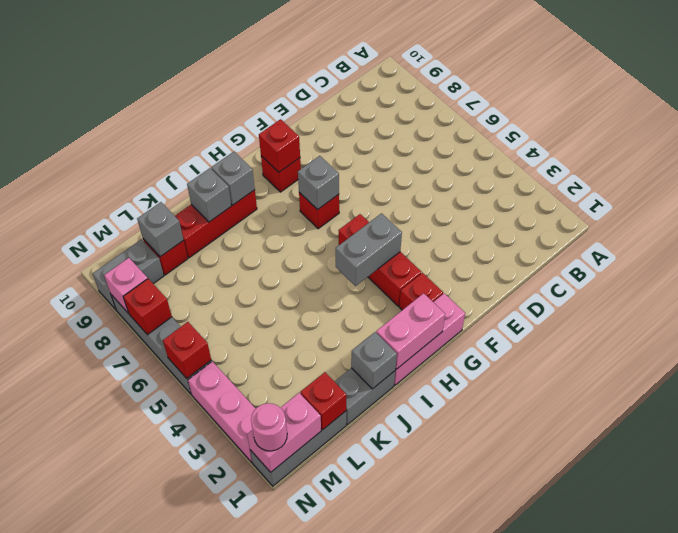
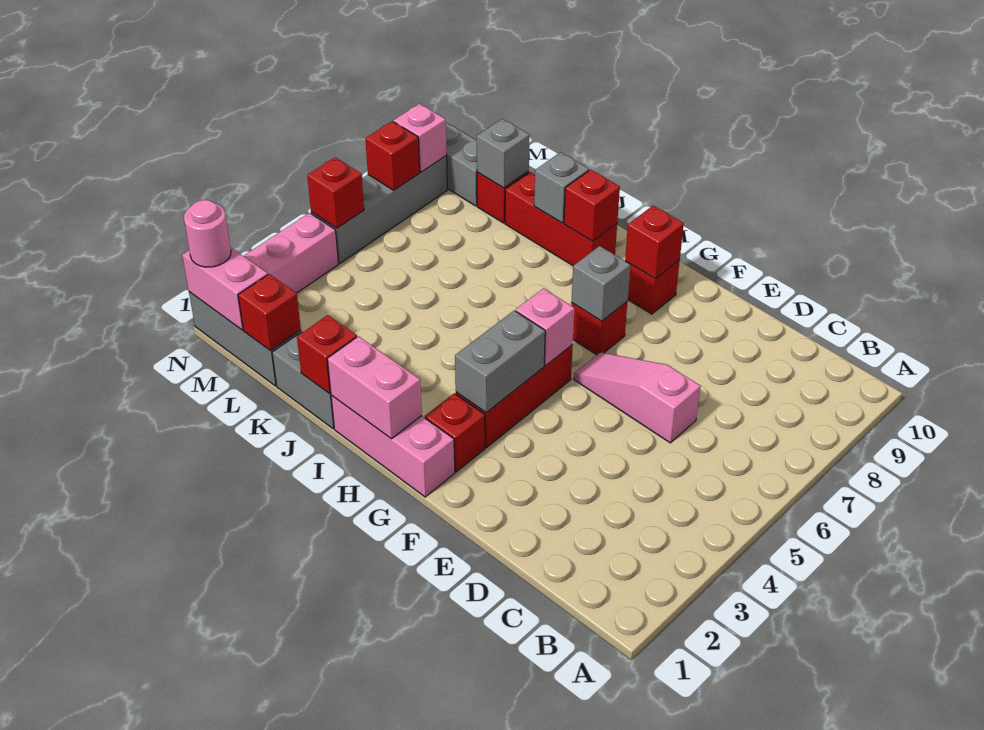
none -> pink 1x3 slope [574,352,701,443]
grey 1x2 brick [336,213,402,286] -> grey 1x2 brick turned to [455,311,545,413]
none -> pink 1x1 brick [516,288,574,366]
grey 1x1 brick [211,152,255,205] -> red 1x1 brick [564,170,620,241]
grey 1x1 brick [351,332,397,389] -> red 1x1 brick [297,315,357,394]

